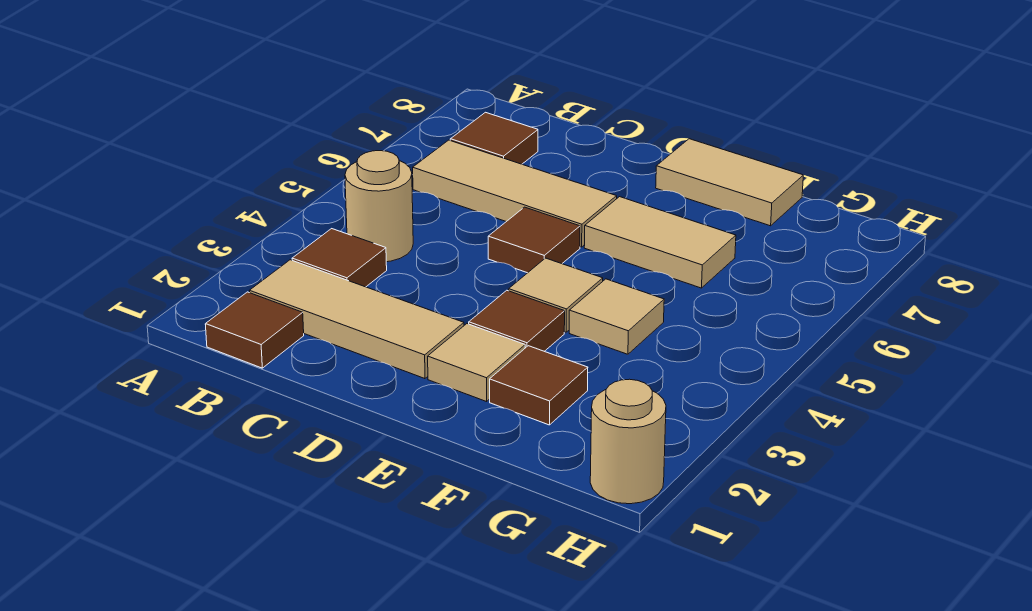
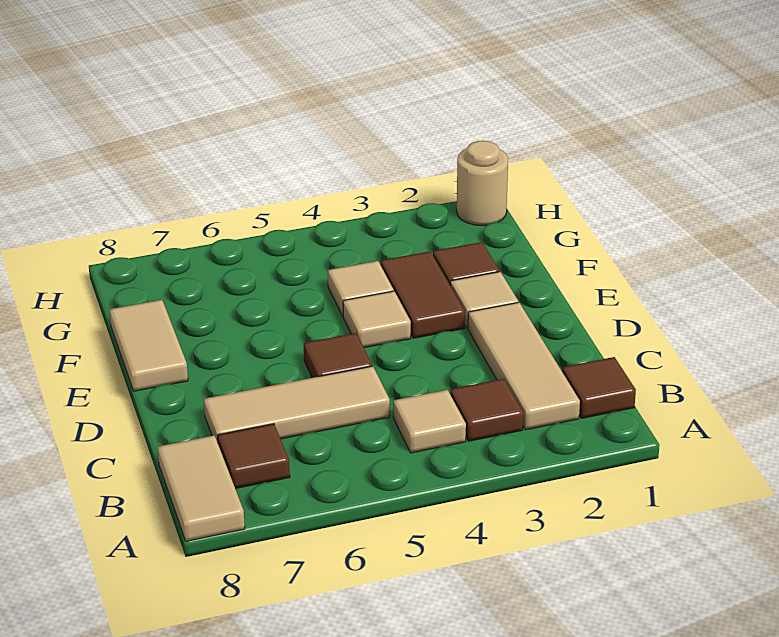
tan 1x1 round brick [345,151,413,262] -> tan 1x1 tile [393,390,466,453]
tan 1x3 tile [413,140,617,247] -> tan 1x3 tile turned to [204,366,390,443]
brown 1x1 tile [469,290,565,351] -> brown 1x2 tile [381,252,465,338]
tan 1x2 tile [584,197,736,288] -> tan 1x2 tile moved to [157,435,245,541]

